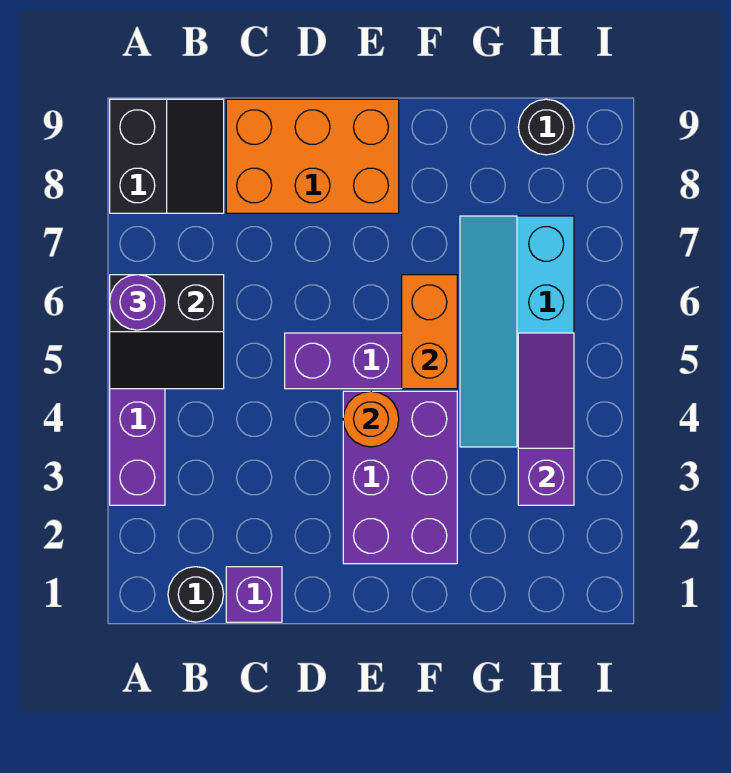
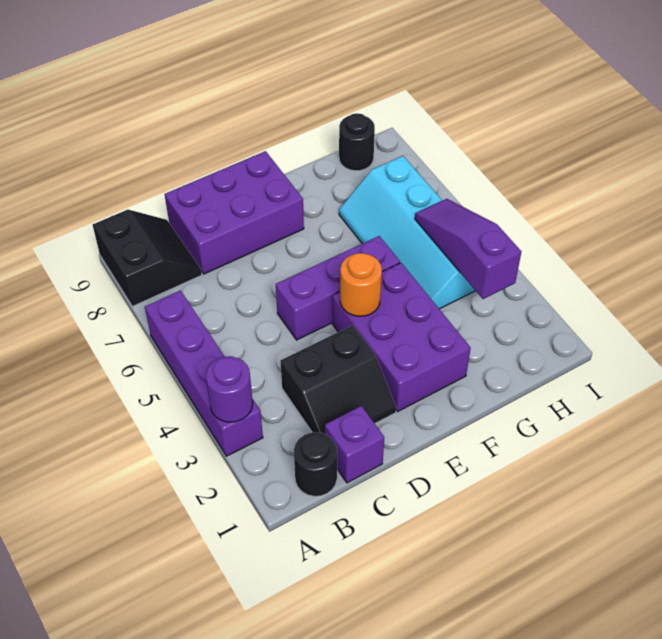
black 2x2 slope [110,275,224,389] -> black 2x2 slope moved to [280,325,396,434]
purple 1x1 round brick [110,275,165,330] -> purple 1x1 round brick moved to [206,356,253,422]
orange 2x3 brick [226,99,399,213] -> purple 2x3 brick [165,151,304,274]
orange 1x2 brick [402,275,457,389] -> none

